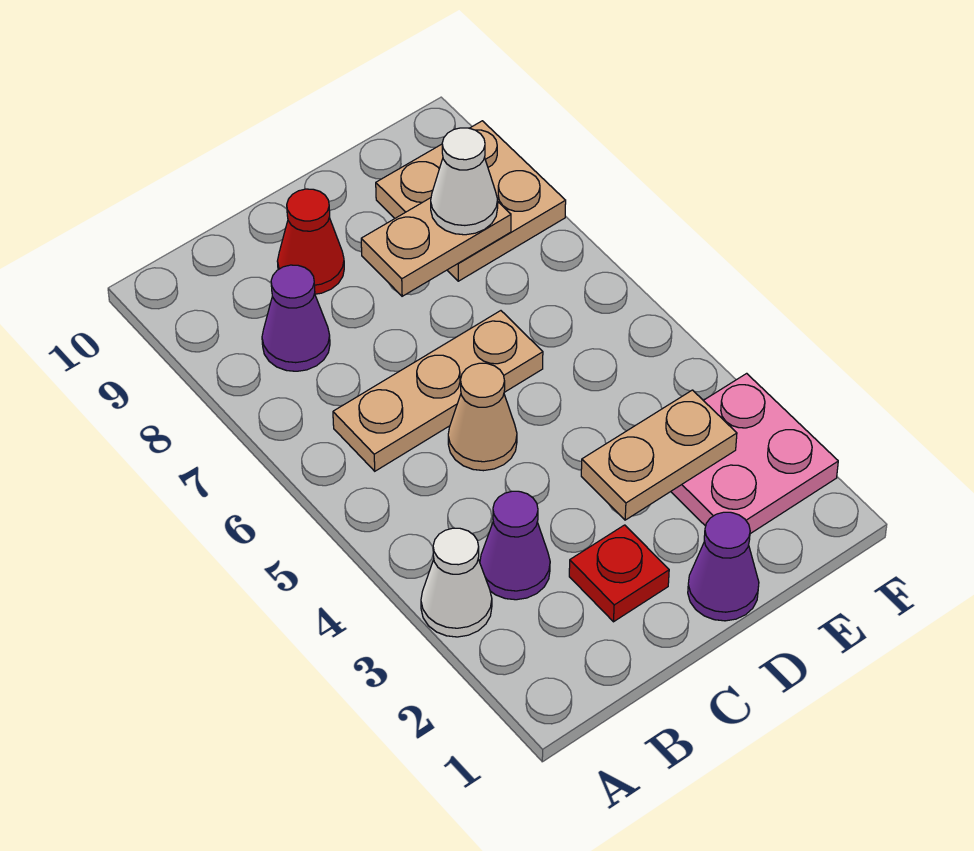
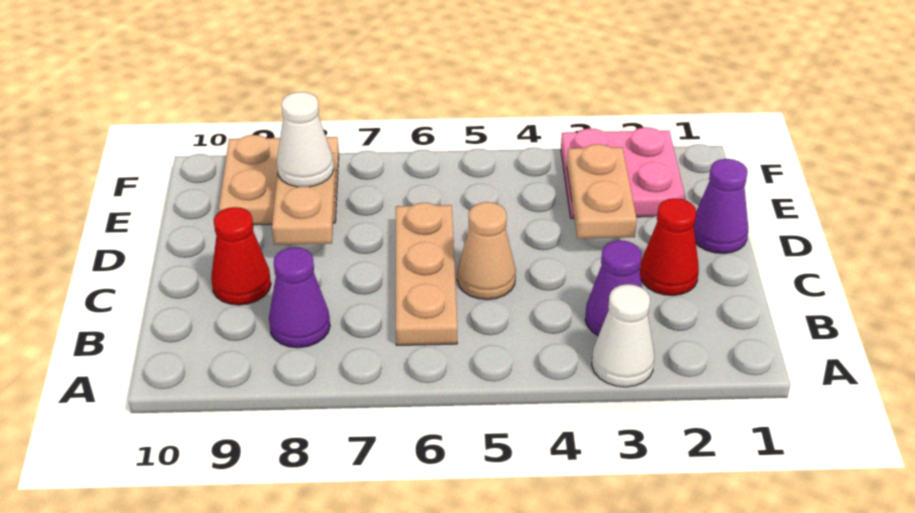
red 1x1 plate [569,525,669,622] -> red 1x1 cone [640,198,699,296]

